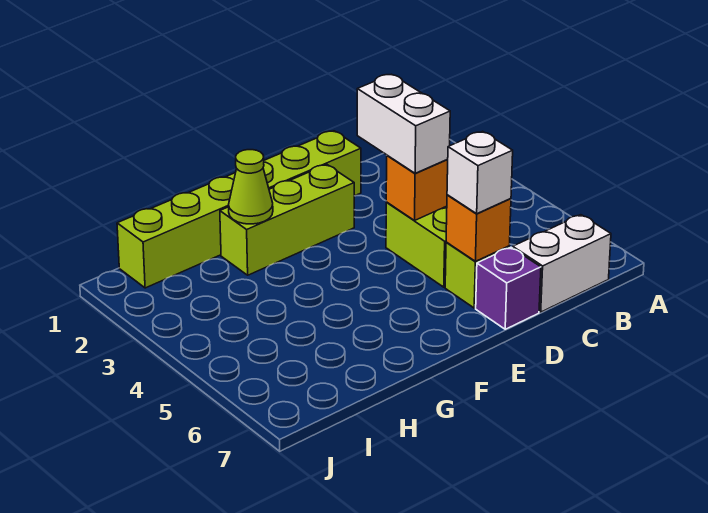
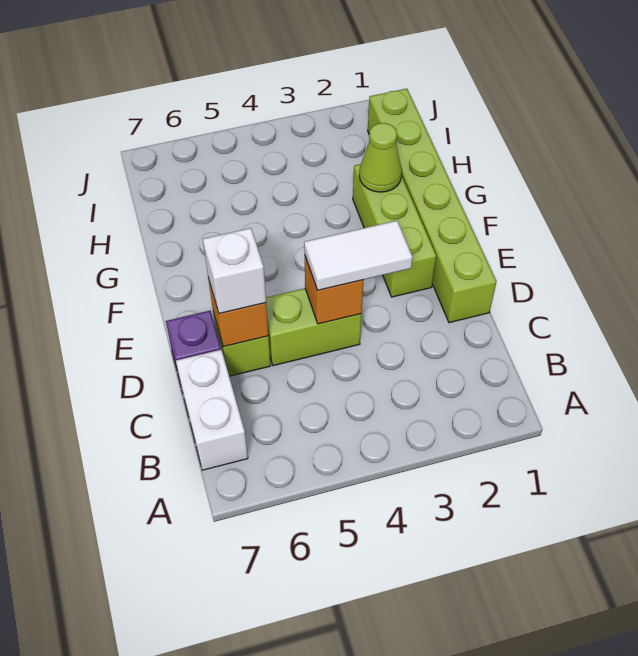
white 1x2 brick [357,74,450,173] -> white 1x2 tile [304,221,413,290]

